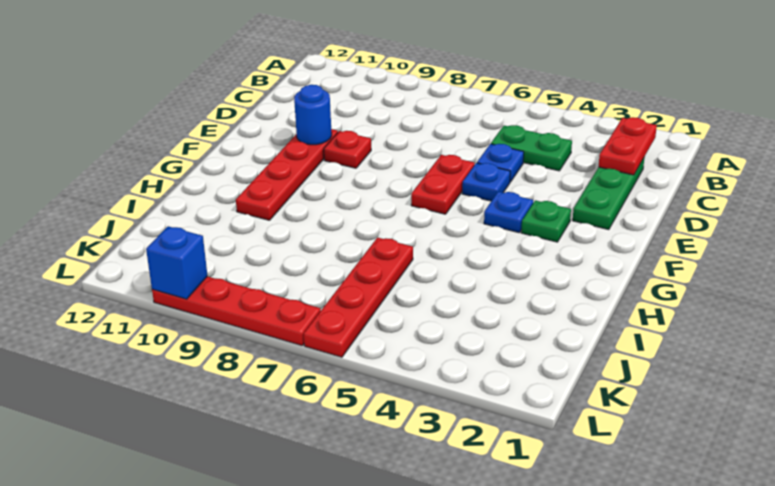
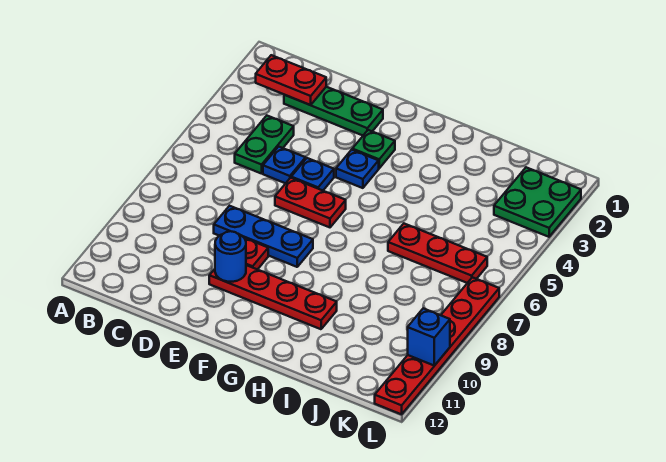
none -> blue 1x3 plate [214,206,313,267]
red 1x4 plate [304,237,413,357] -> red 1x3 plate [388,224,487,283]
none -> green 2x2 plate [494,167,581,237]
red 1x4 plate [152,276,321,346] -> red 1x6 plate [375,277,499,414]

